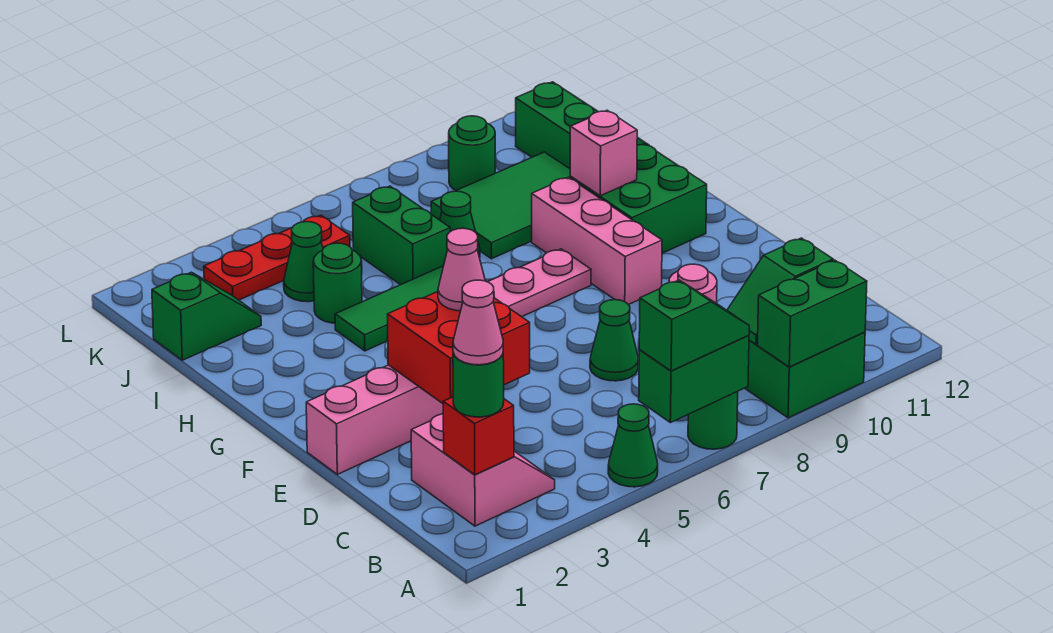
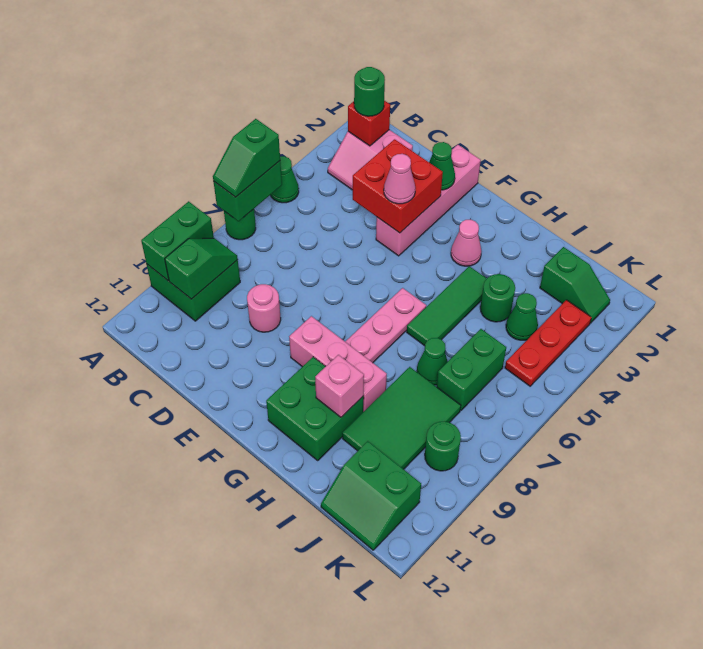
pink 1x1 cone [453,280,503,365] -> pink 1x1 cone moved to [451,220,482,266]
green 1x1 cone [590,300,638,381] -> green 1x1 cone moved to [429,142,455,190]
green 1x2 brick [353,186,450,285] -> green 1x2 brick turned to [437,329,506,410]
green 1x2 slope [152,272,261,360] -> green 1x2 slope turned to [540,247,610,323]

